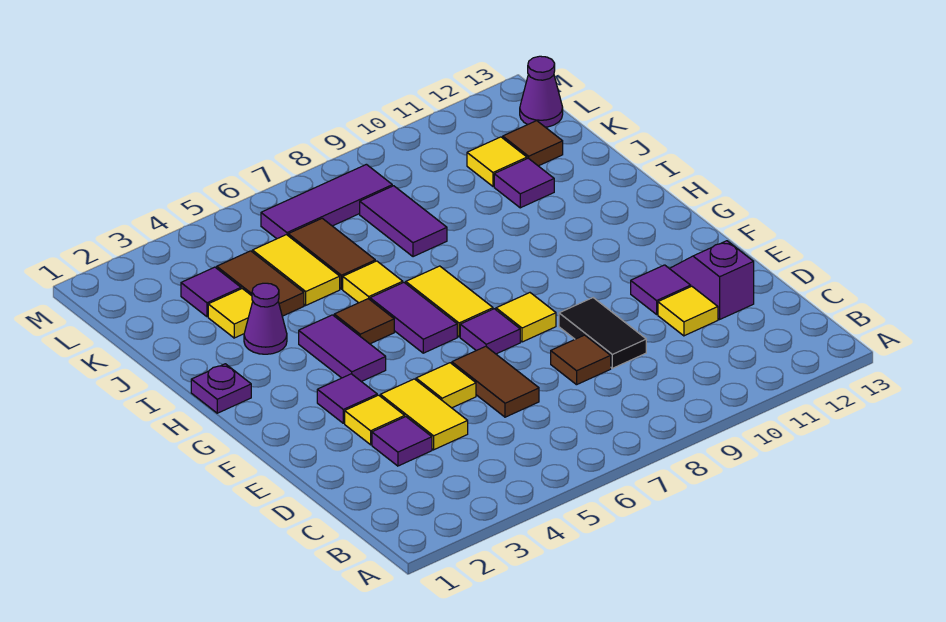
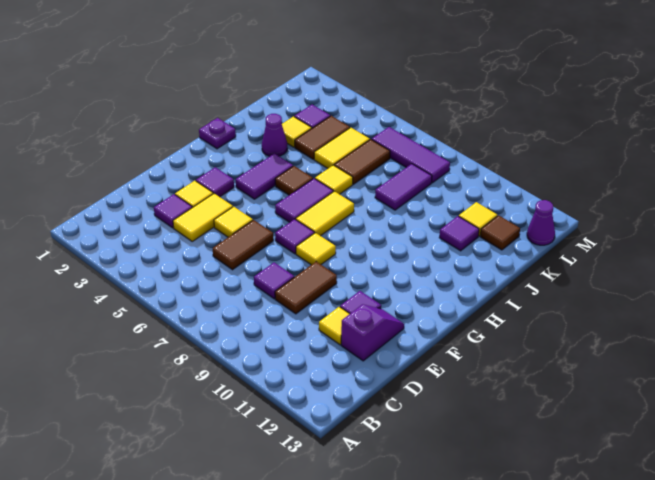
brown 1x1 tile [551,335,611,385] -> purple 1x1 tile [254,263,294,299]
black 1x2 tile [559,298,646,368] -> brown 1x2 tile [275,262,337,314]

